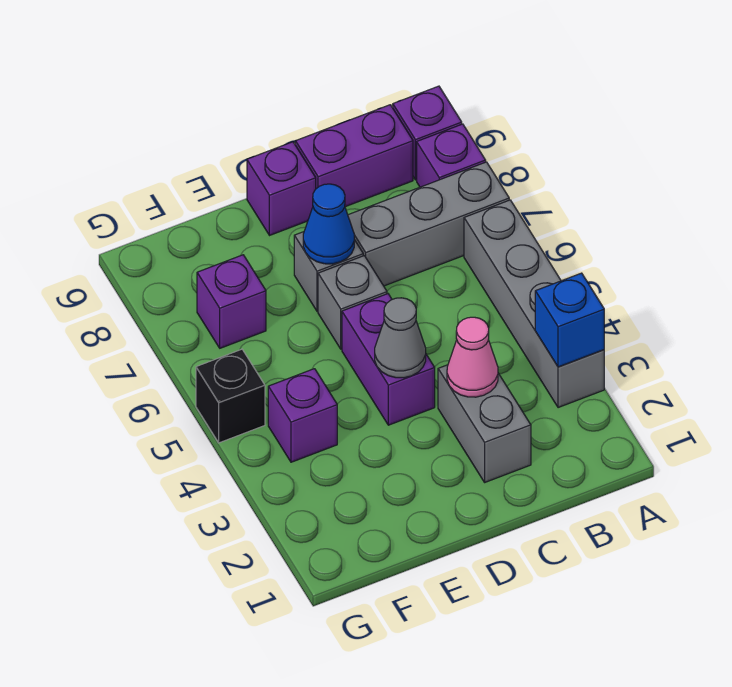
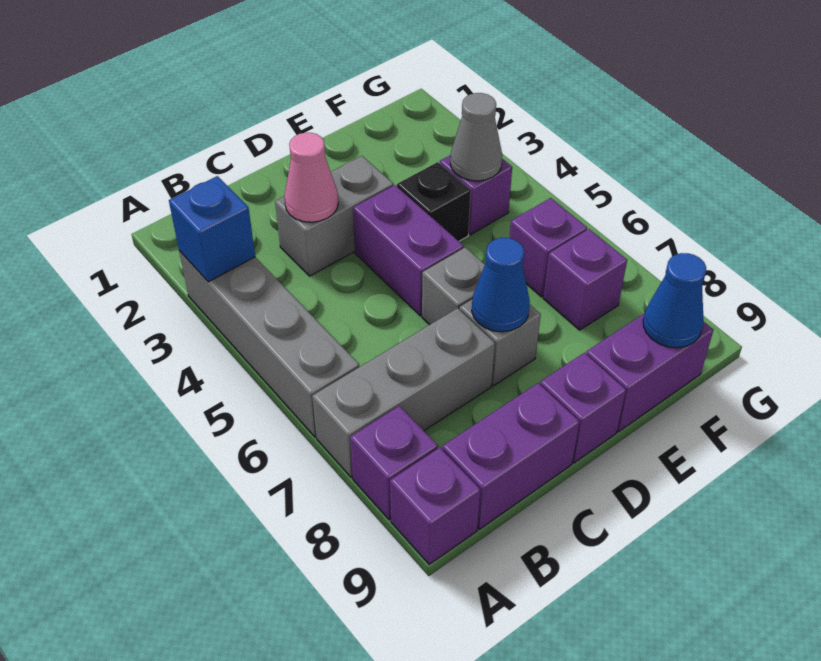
grey 1x2 brick [438,365,531,482] -> grey 1x2 brick turned to [275,156,393,276]
grey 1x1 cone [375,298,426,378] -> grey 1x1 cone moved to [450,93,502,181]
none -> purple 1x2 brick [586,313,713,432]
none -> purple 1x1 brick [509,198,587,297]
none -> blue 1x1 cone [643,253,706,348]
black 1x1 brick [196,349,265,443] -> black 1x1 brick moved to [397,162,471,241]

